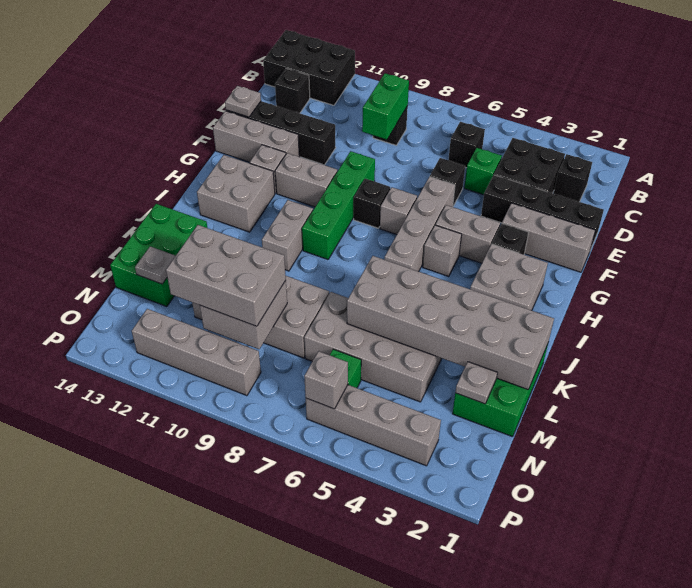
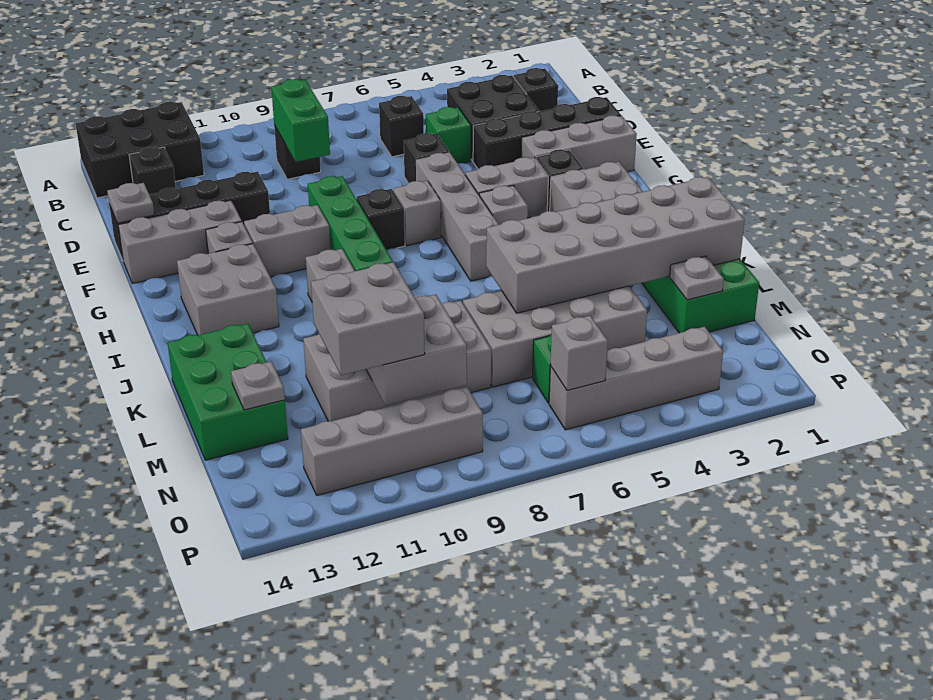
grey 2x3 brick [166,225,286,326] -> grey 2x2 brick [311,262,425,375]

